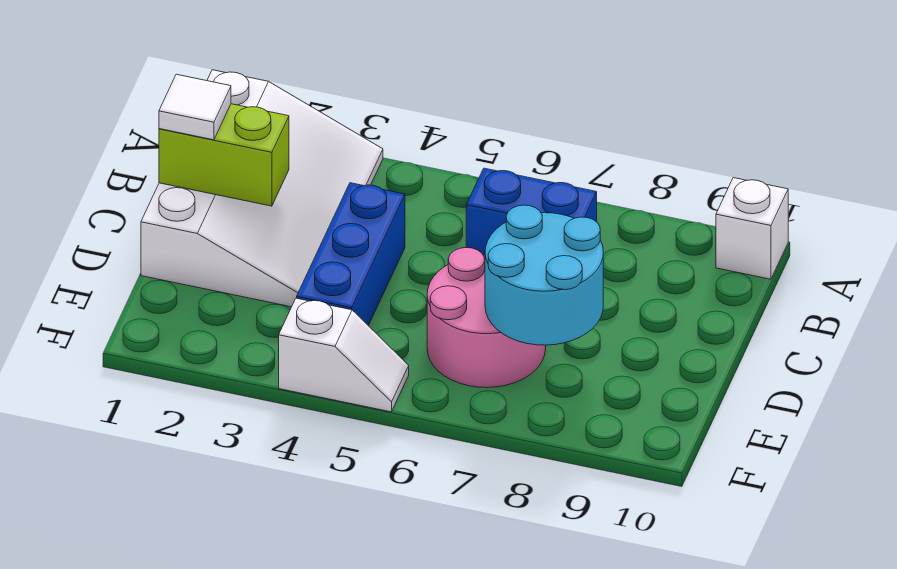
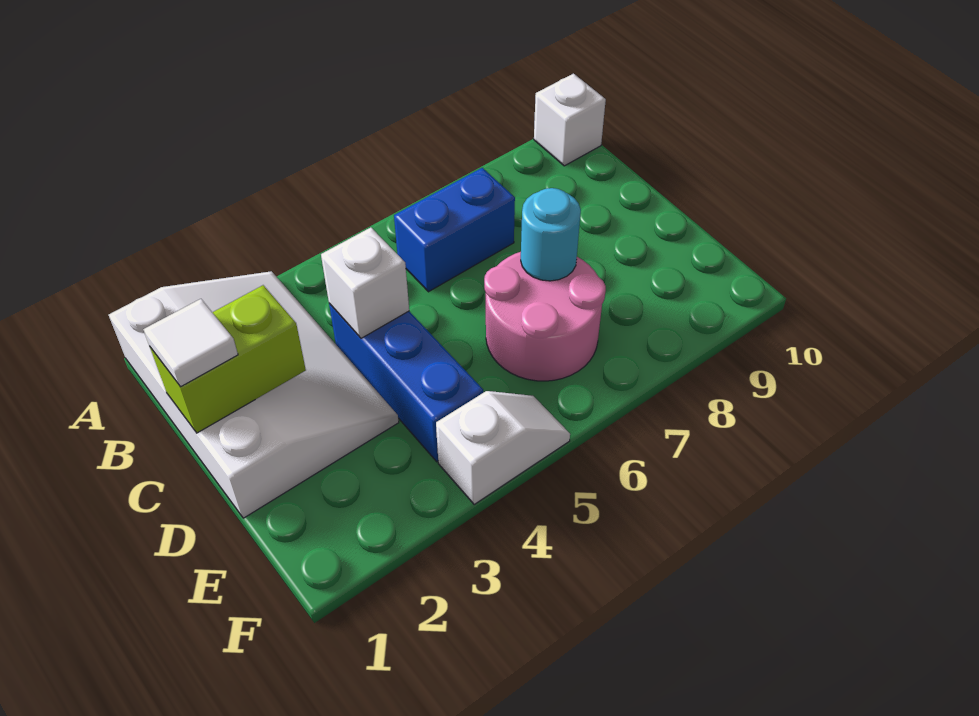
none -> white 1x1 brick [321,227,409,338]
cyan 2x2 round brick [485,205,603,345] -> cyan 1x1 round brick [521,188,581,281]

